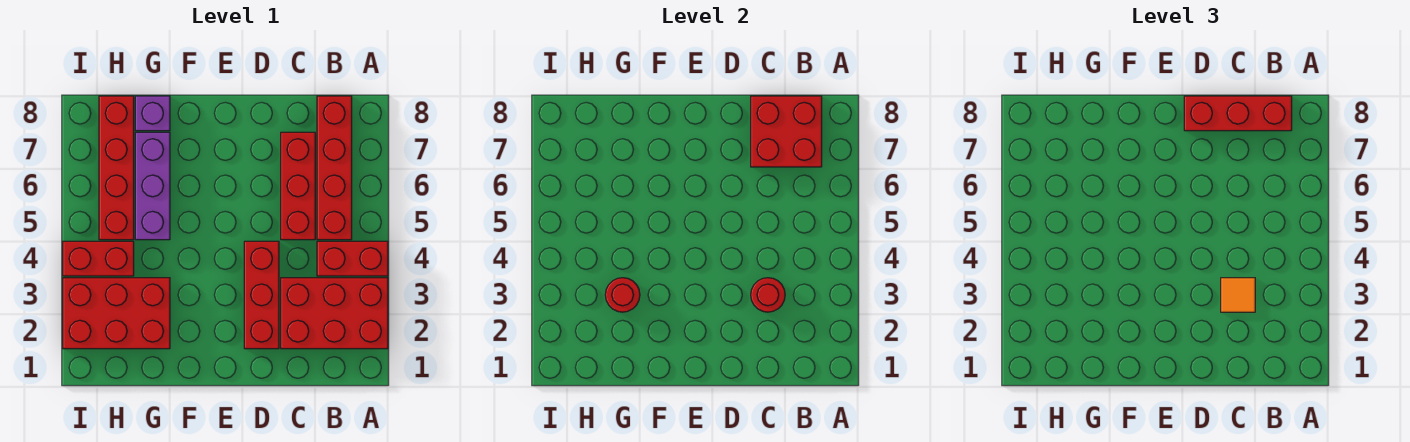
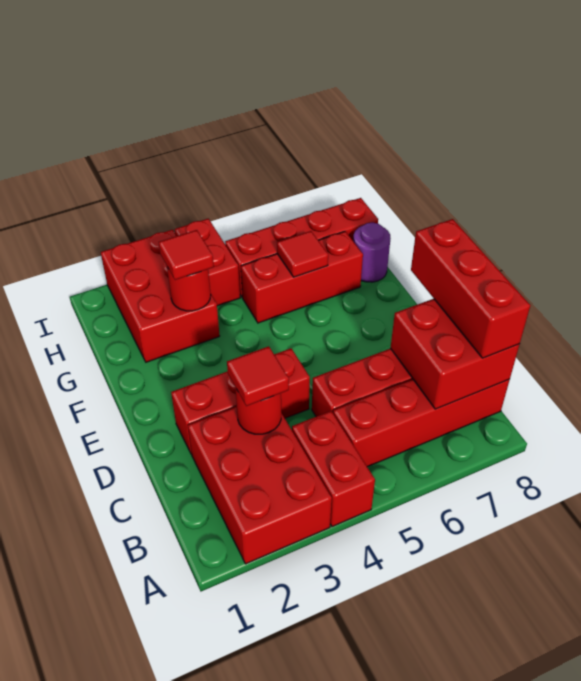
orange 1x1 tile [1221,278,1255,312] -> red 1x1 tile [227,346,289,406]
none -> red 1x1 tile [159,230,214,280]
purple 1x3 brick [135,132,170,240] -> red 1x3 brick [241,231,363,323]
none -> red 1x1 tile [277,231,328,277]
purple 1x1 brick [135,96,170,131] -> purple 1x1 round brick [353,223,391,282]

